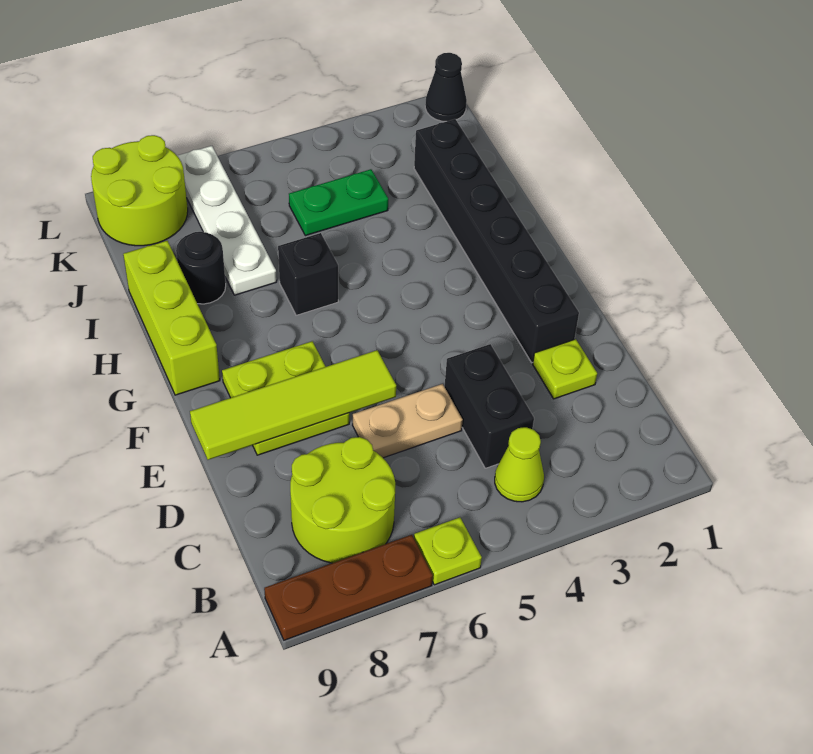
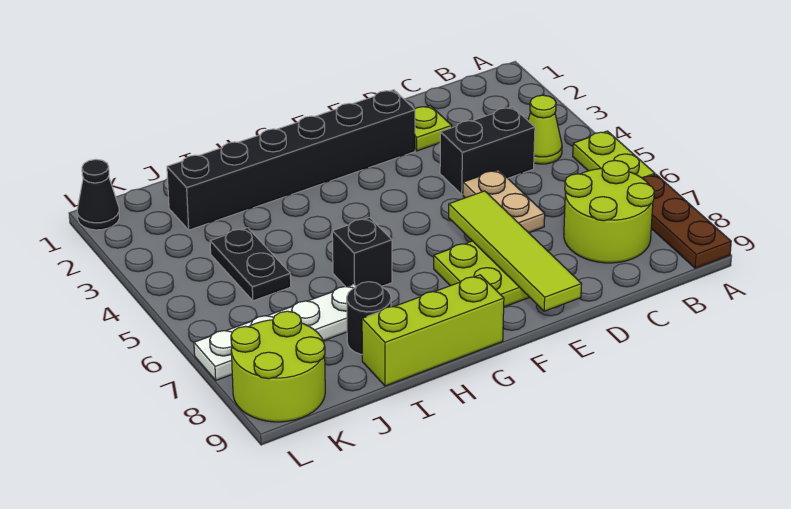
lime 1x1 plate [414,517,482,585] -> lime 1x2 plate [573,131,655,178]
green 1x2 plate [289,169,388,236] -> black 1x2 plate [210,228,291,301]

